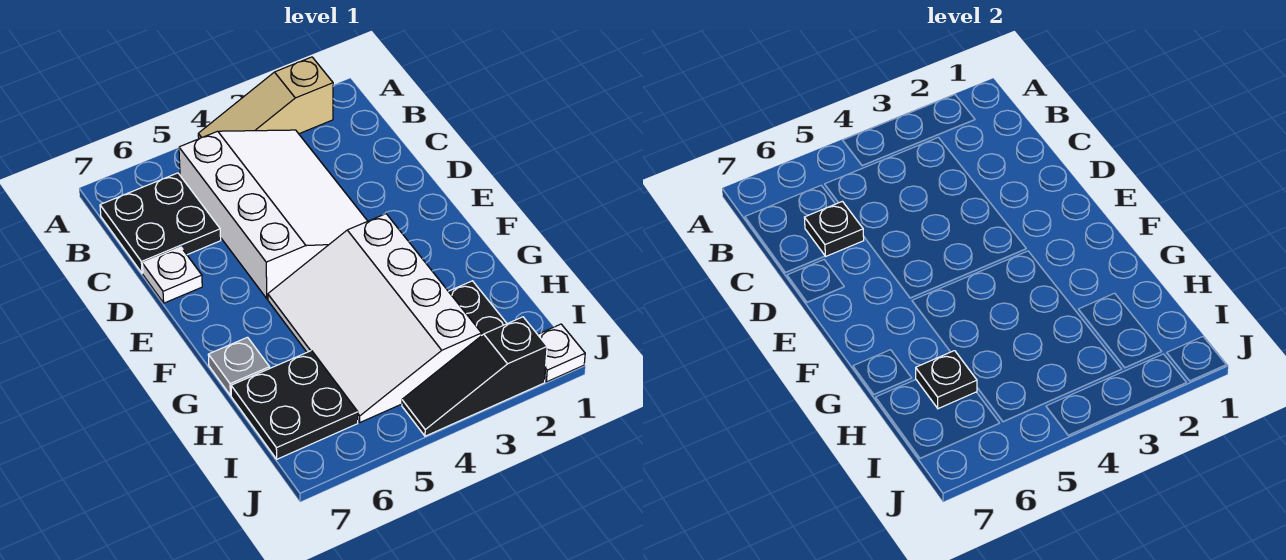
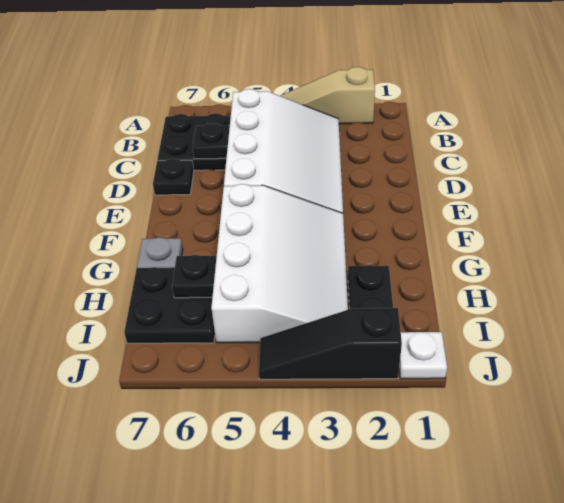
white 1x1 plate [142,247,202,303] -> black 1x1 plate [153,159,194,195]
white 3x4 slope [268,214,482,422] -> white 3x4 slope turned to [211,184,348,343]

